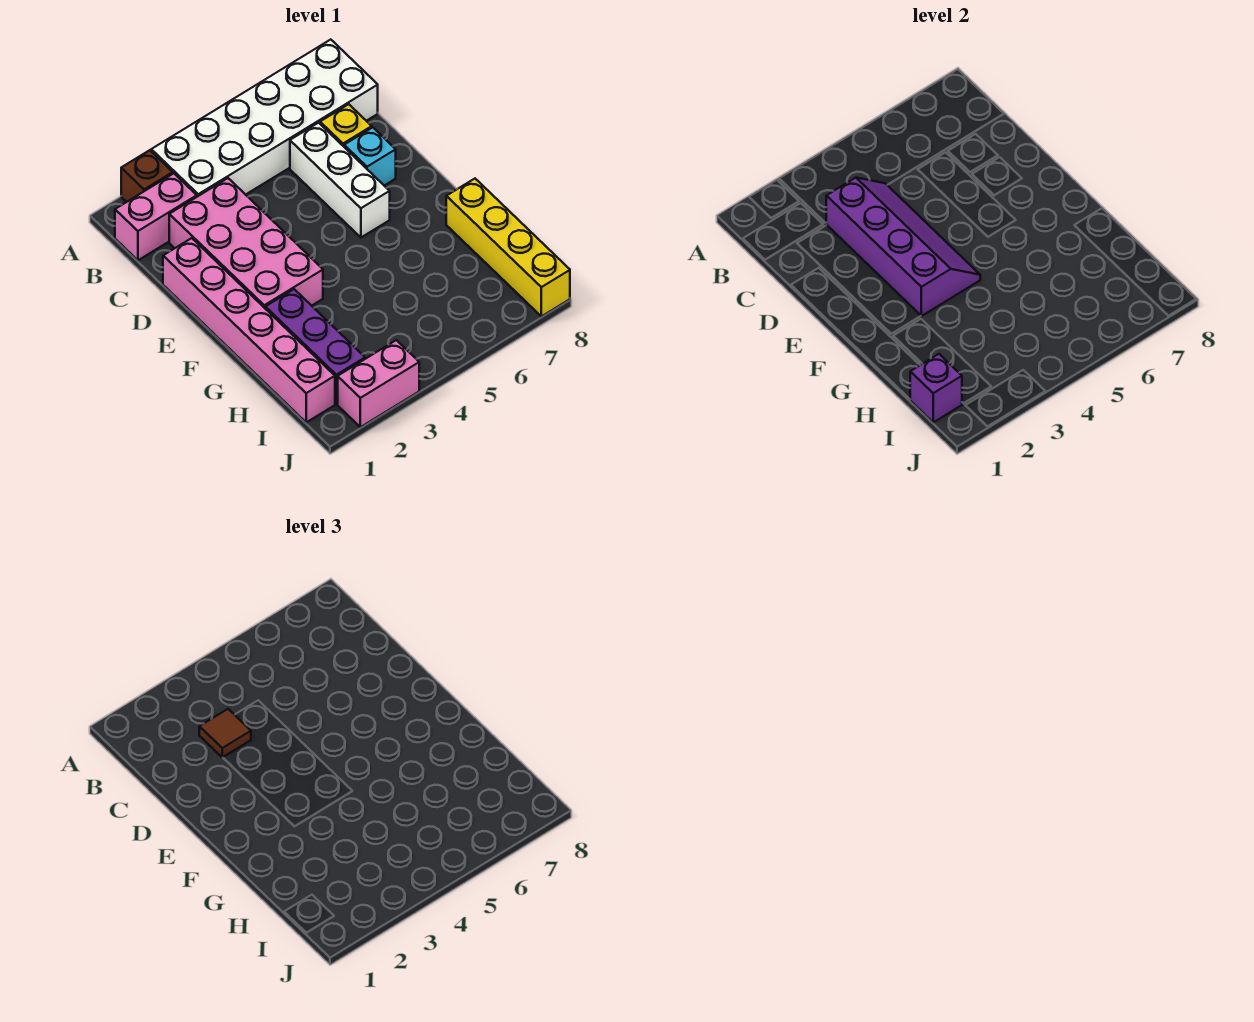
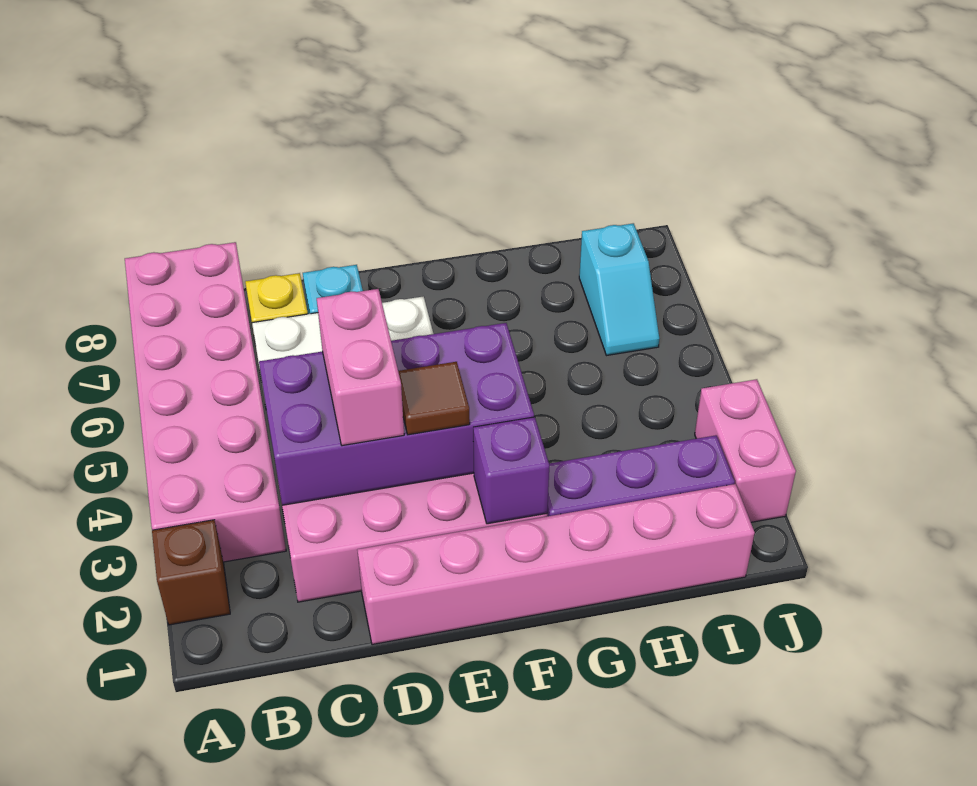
white 2x6 brick [151,40,378,197] -> pink 2x6 brick [125,242,286,562]
pink 1x2 brick [115,173,197,260] -> pink 1x2 brick moved to [317,289,404,446]
purple 2x4 slope [826,178,980,316] -> purple 2x4 brick [259,323,534,505]
brown 1x1 tile [199,709,251,758] -> brown 1x1 tile moved to [398,362,470,435]
yellow 1x4 brick [446,179,570,316] -> none
purple 1x1 brick [910,354,962,422] -> purple 1x1 brick moved to [473,417,549,524]
none -> cyan 1x2 slope [579,223,659,356]

